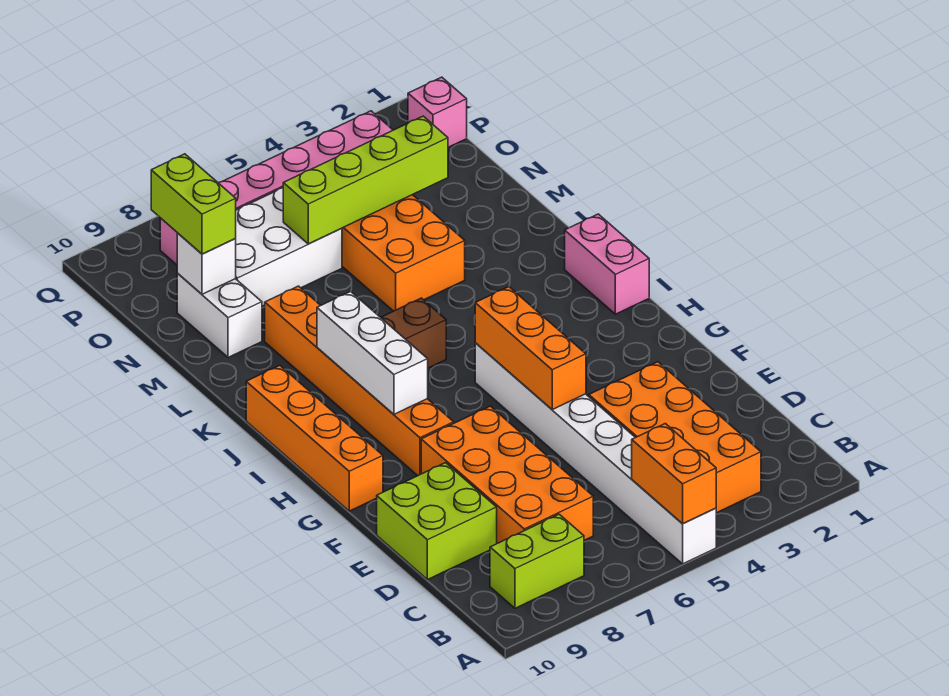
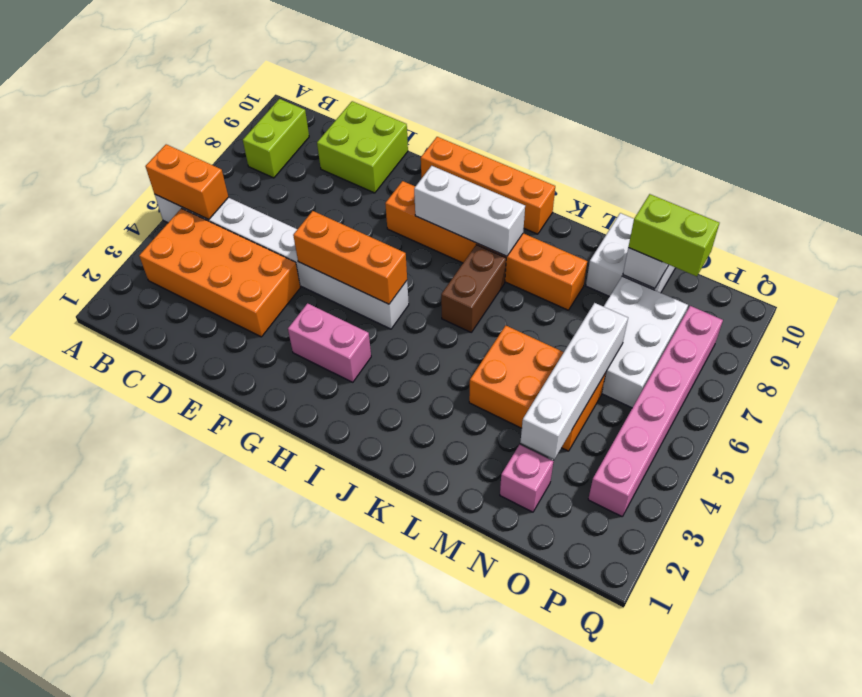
orange 2x4 brick [421,406,593,543] -> none
pink 1x2 brick [565,214,649,314] -> pink 1x2 brick moved to [288,303,371,382]
white 1x2 brick [177,273,262,358] -> white 2x2 brick [586,213,675,297]
lime 1x4 brick [283,116,448,244] -> white 1x4 brick [520,303,628,459]
pink 1x1 brick [408,77,467,147] -> pink 1x1 brick moved to [500,445,554,512]

